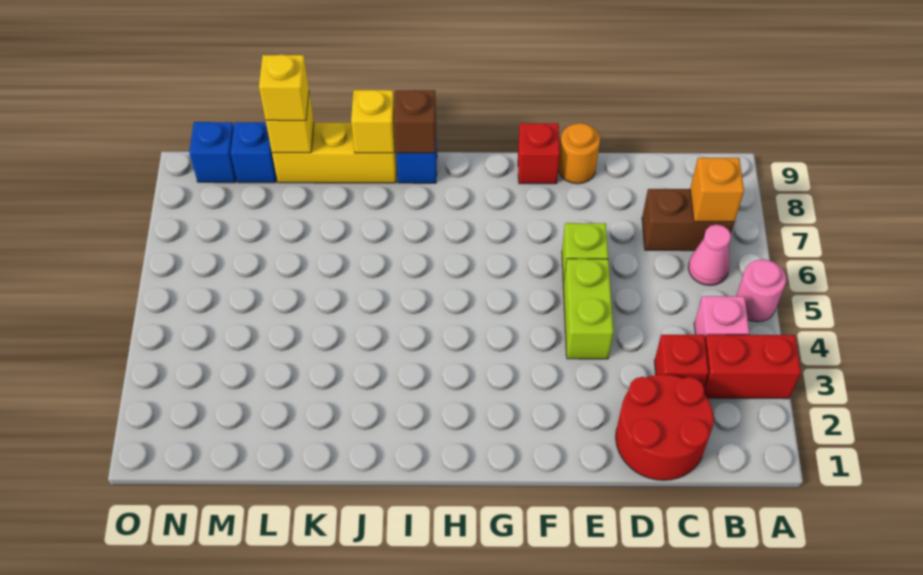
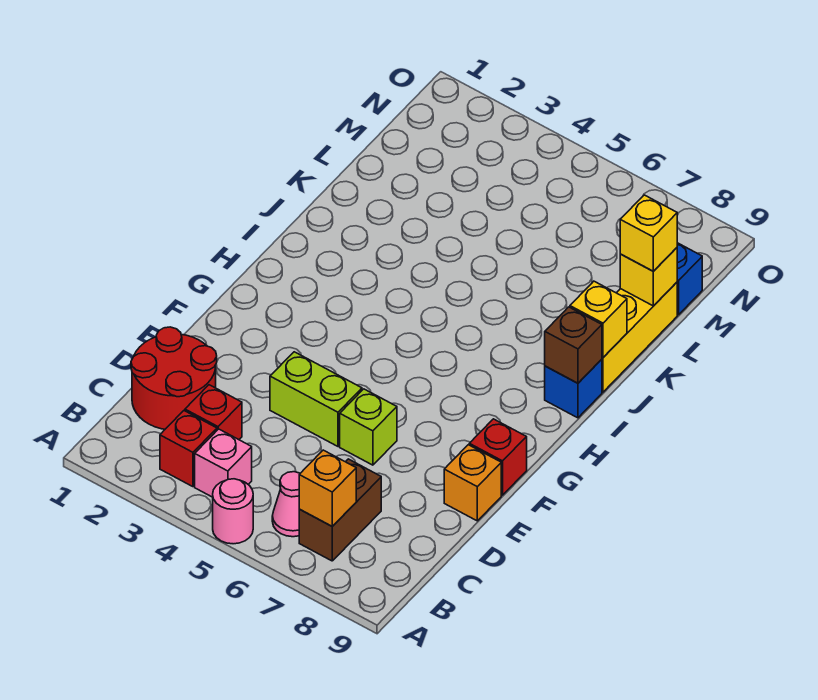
red 1x2 brick [704,335,801,399] -> red 1x1 brick [160,411,217,487]
orange 1x1 round brick [558,123,600,184] -> orange 1x1 brick [444,445,501,521]
blue 1x1 brick [189,122,236,183] -> none

